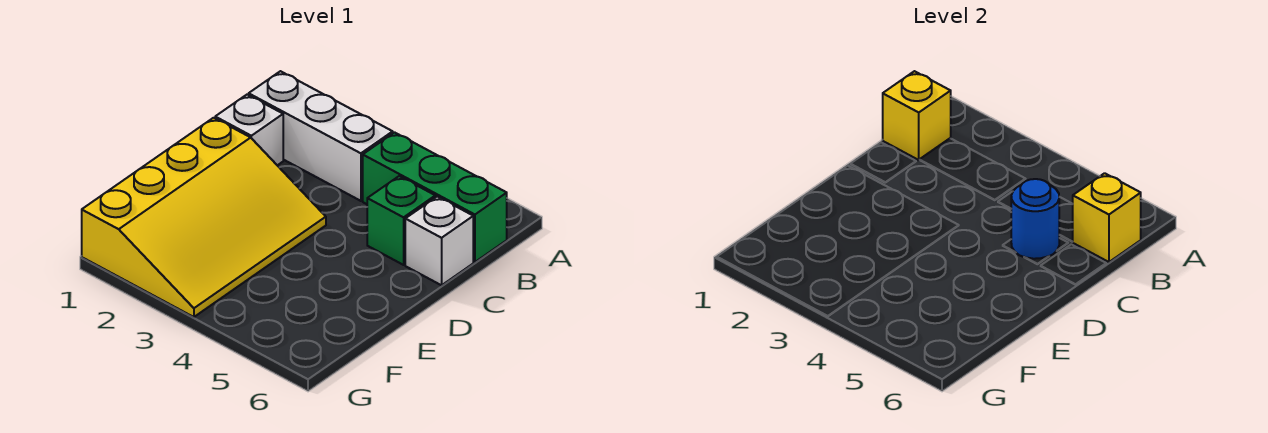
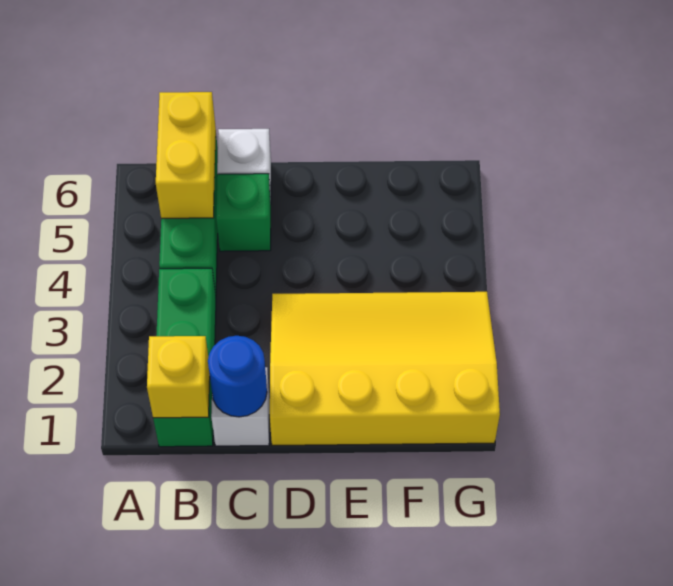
white 1x3 brick [249,71,393,201] -> green 1x3 brick [153,268,216,447]
yellow 1x1 brick [1073,173,1141,262] -> yellow 1x2 brick [156,92,216,218]
blue 1x1 round brick [1011,179,1059,259] -> blue 1x1 round brick moved to [208,336,267,417]

